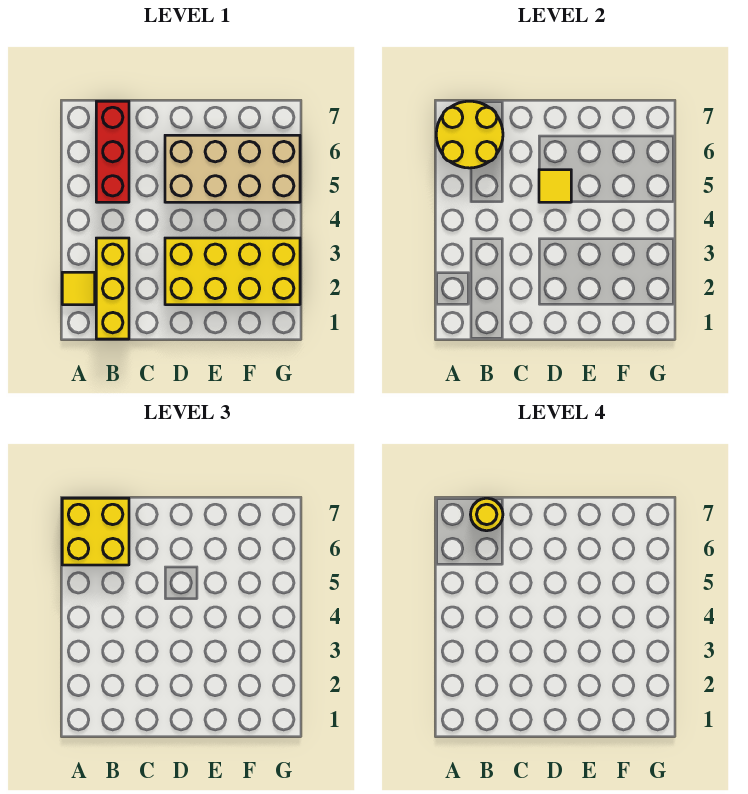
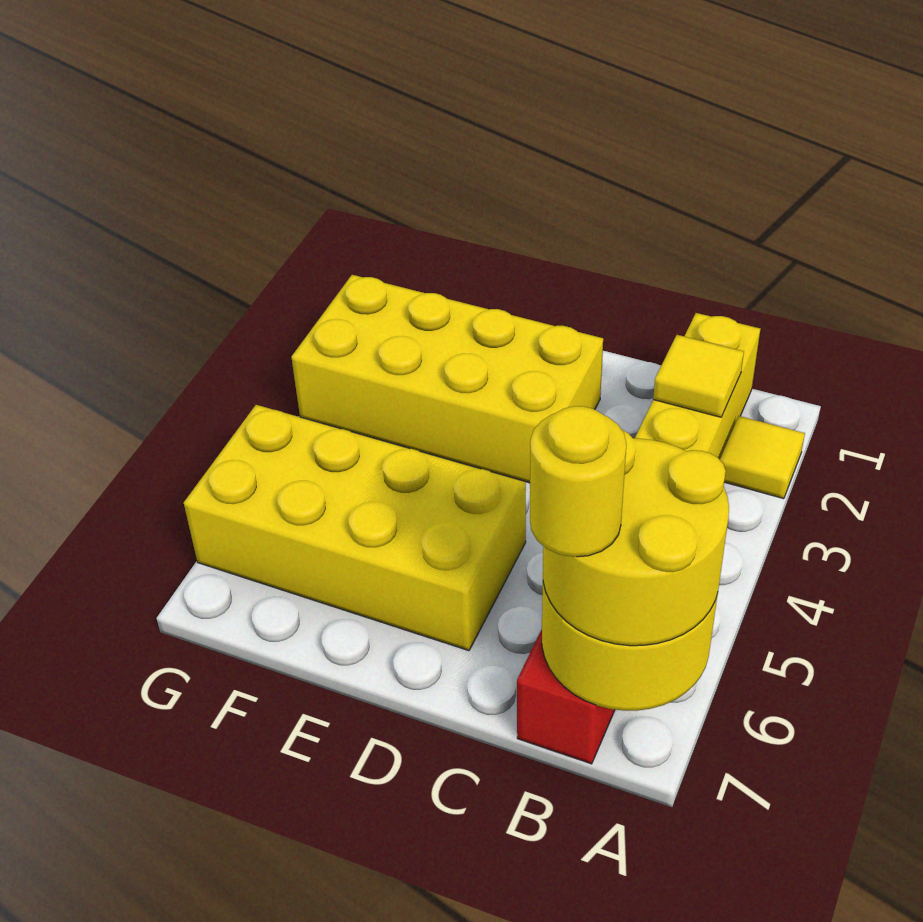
yellow 2x2 brick [62,498,129,565] -> yellow 2x2 round brick [543,429,729,646]
tan 2x4 brick [165,135,300,202] -> yellow 2x4 brick [184,405,526,650]
yellow 1x1 tile [539,170,571,202] -> yellow 1x1 tile moved to [653,335,744,417]

